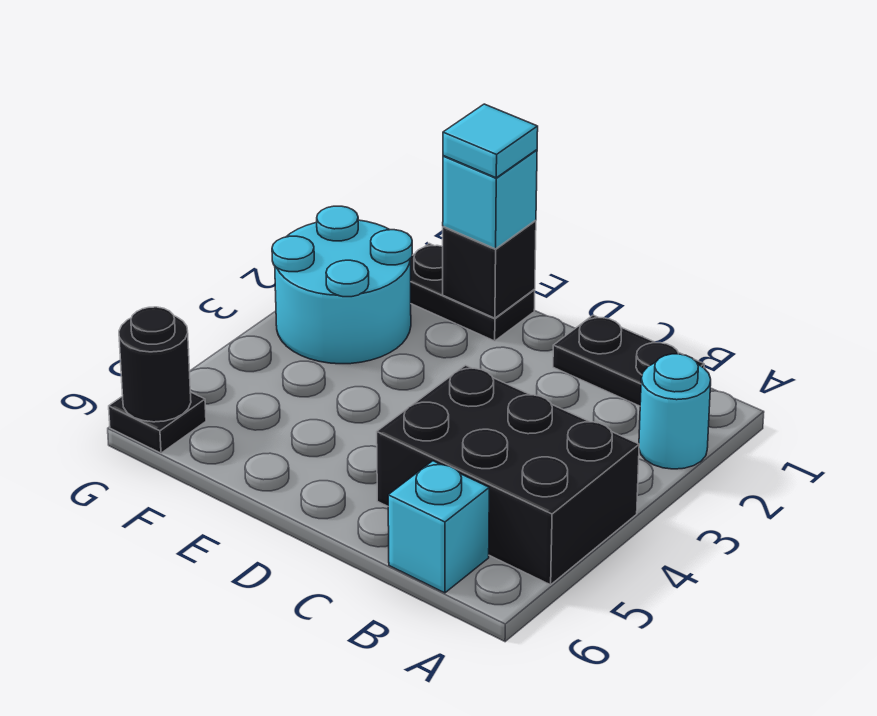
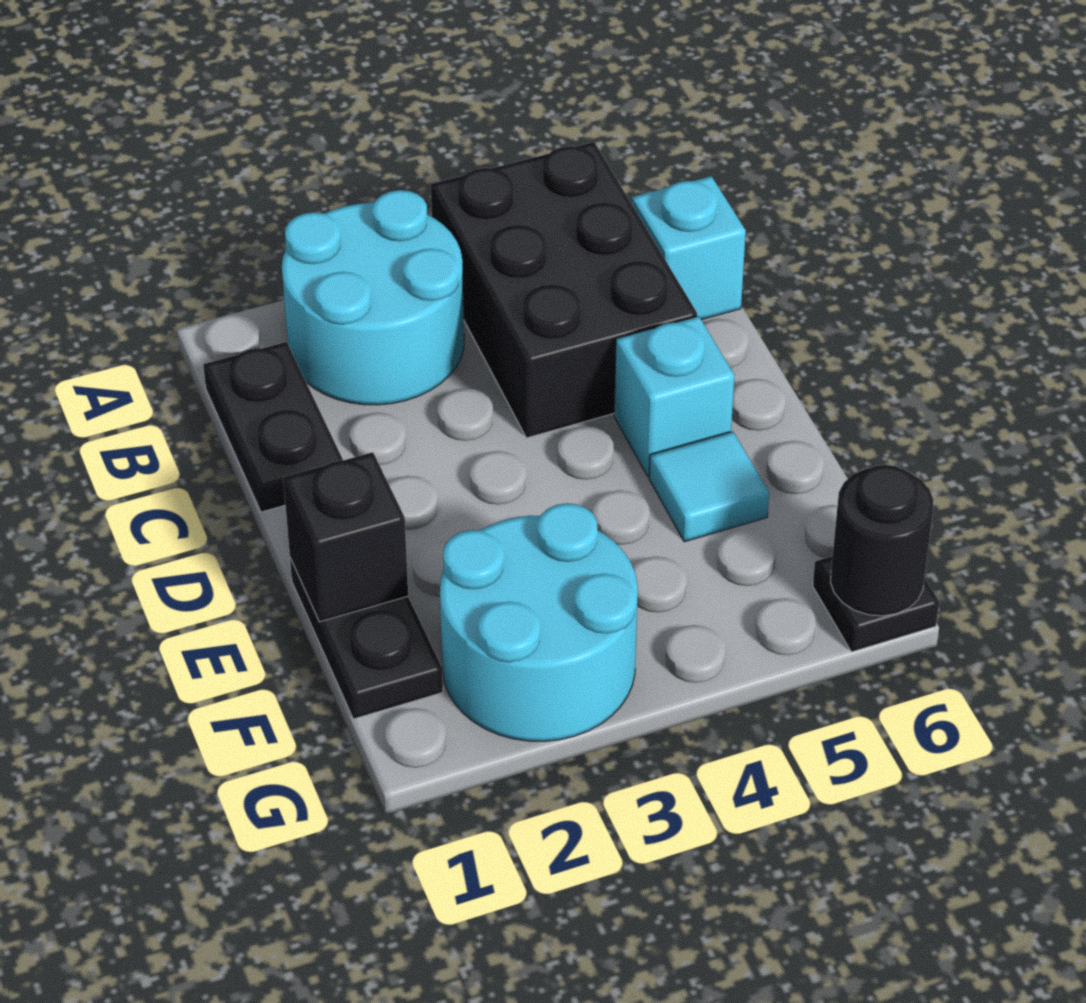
cyan 1x1 round brick [639,354,711,469] -> cyan 2x2 round brick [282,190,464,405]
cyan 1x1 brick [443,150,537,249] -> cyan 1x1 brick moved to [614,316,734,477]
cyan 1x1 tile [443,104,538,178] -> cyan 1x1 tile moved to [649,431,769,542]

